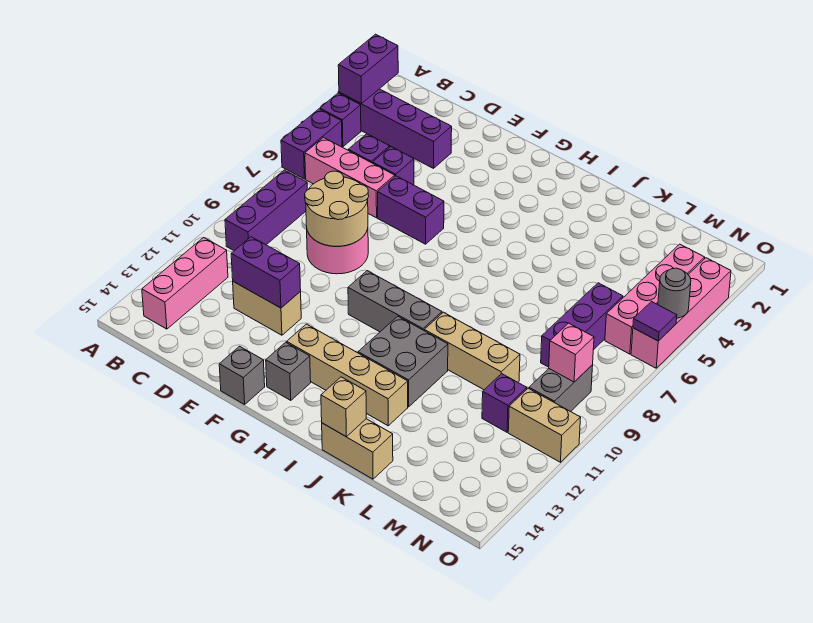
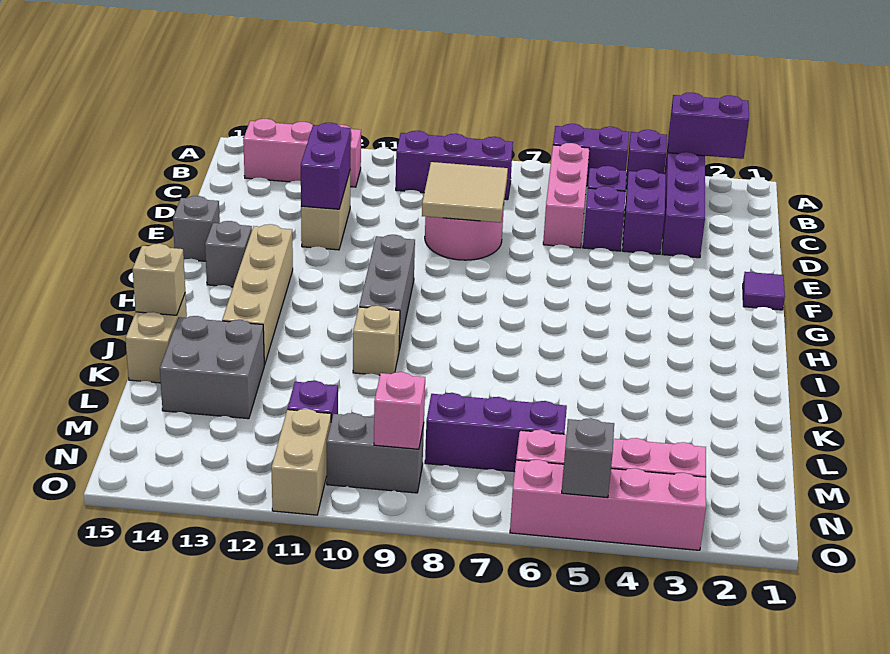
tan 2x2 round brick [305,171,369,246] -> tan 2x2 tile [422,162,508,223]
purple 1x2 brick [378,176,444,244] -> purple 1x2 brick moved to [622,169,666,254]
grey 2x2 brick [358,316,448,407] -> grey 2x2 brick moved to [160,316,264,419]
tan 1x3 brick [424,312,520,390] -> tan 1x1 brick [353,306,400,375]
grey 1x1 round brick [658,268,691,318] -> grey 1x1 brick [562,418,614,498]
purple 1x1 tile [633,302,677,341] -> purple 1x1 tile moved to [743,272,785,310]

